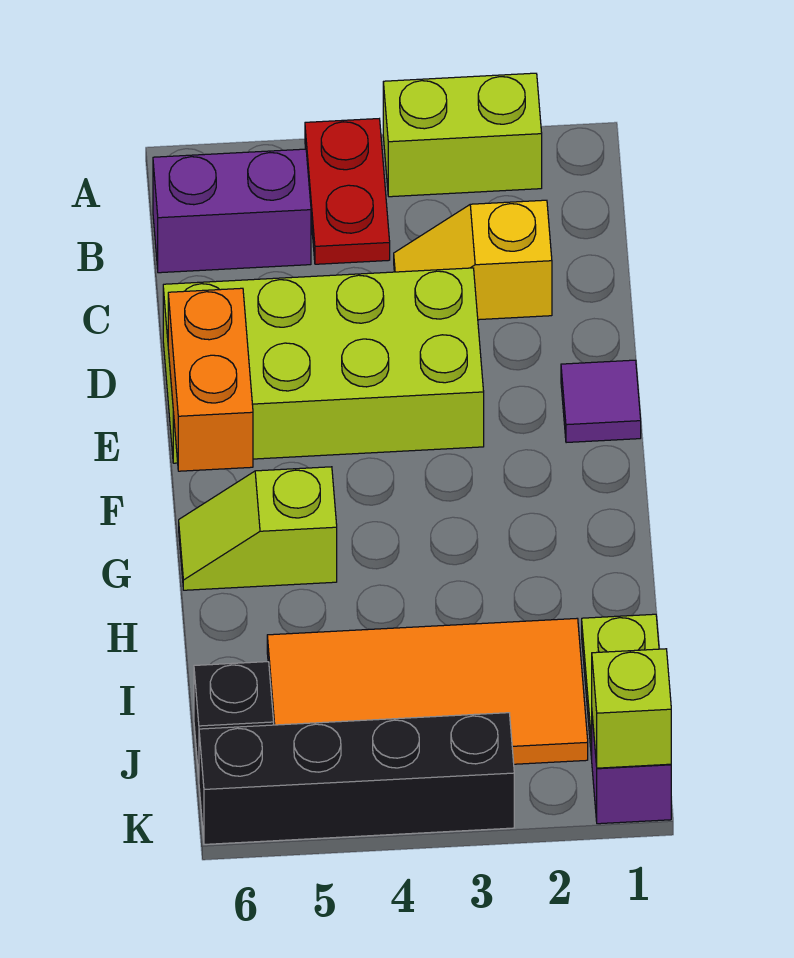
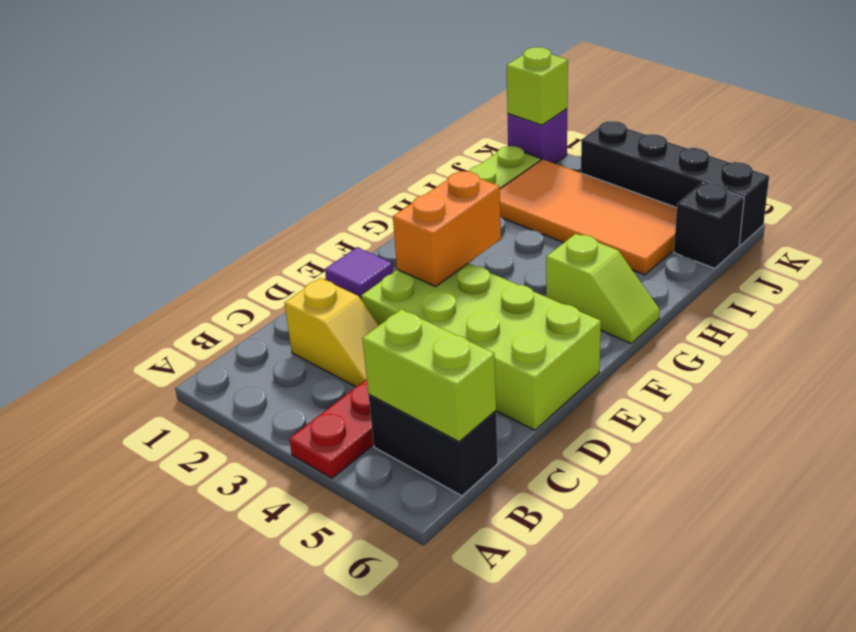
lime 1x2 brick [383,73,542,197] -> lime 1x2 brick moved to [362,309,496,442]
purple 1x2 brick [153,149,311,273] -> black 1x2 brick [369,395,498,496]
orange 1x2 brick [168,288,253,471] -> orange 1x2 brick moved to [393,171,501,287]

